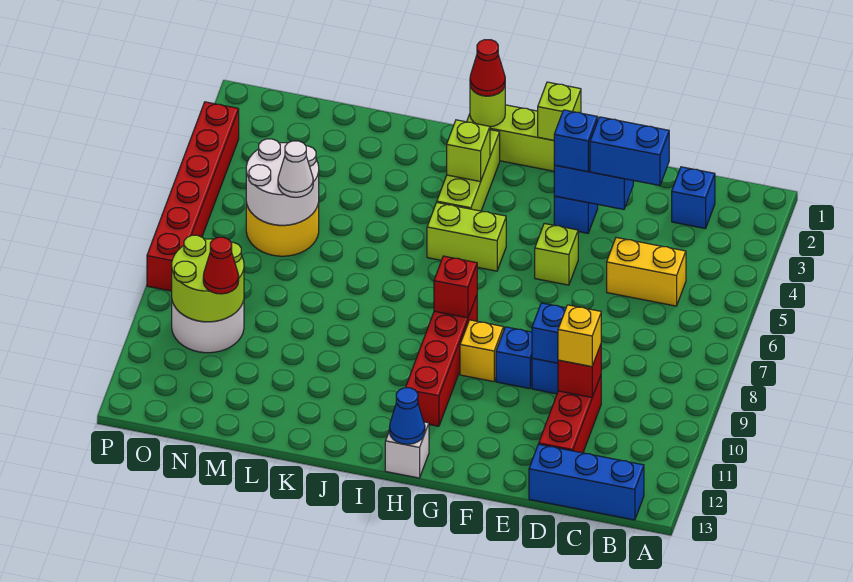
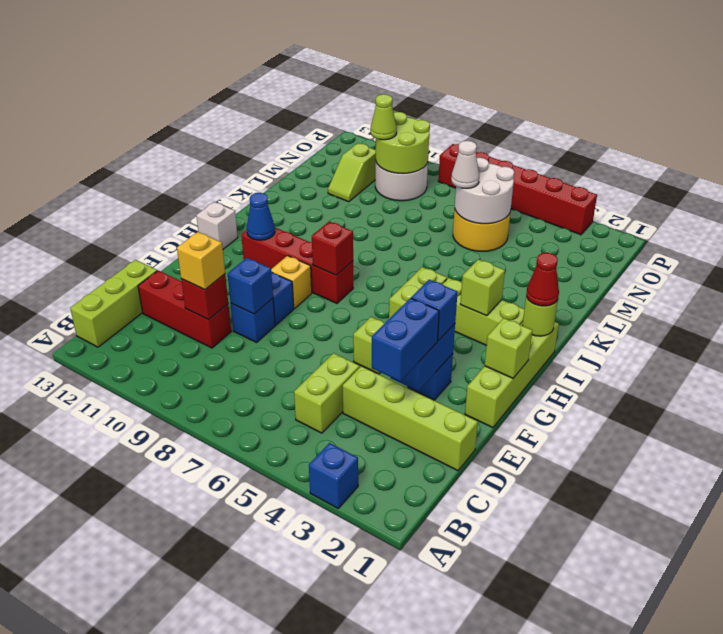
blue 1x3 brick [529,444,644,520] -> lime 1x3 brick [70,260,157,347]
blue 1x1 brick [672,167,715,229] -> blue 1x1 brick moved to [309,443,358,508]
yellow 1x2 brick [607,237,686,306] -> lime 1x2 brick [294,353,360,433]
none -> lime 1x4 brick [343,366,478,471]
blue 1x1 cone [389,388,425,444] -> blue 1x1 cone moved to [247,193,275,240]
none -> lime 1x2 slope [328,143,376,202]
red 1x1 cone [203,237,239,294] -> lime 1x1 cone [370,94,397,140]

